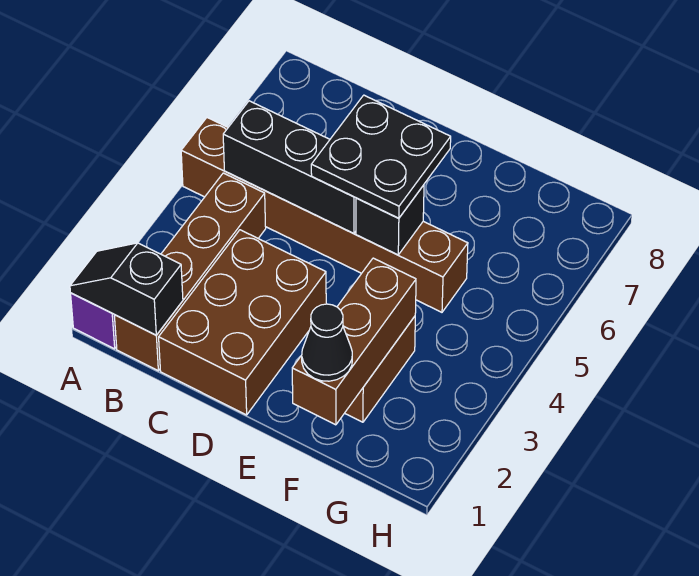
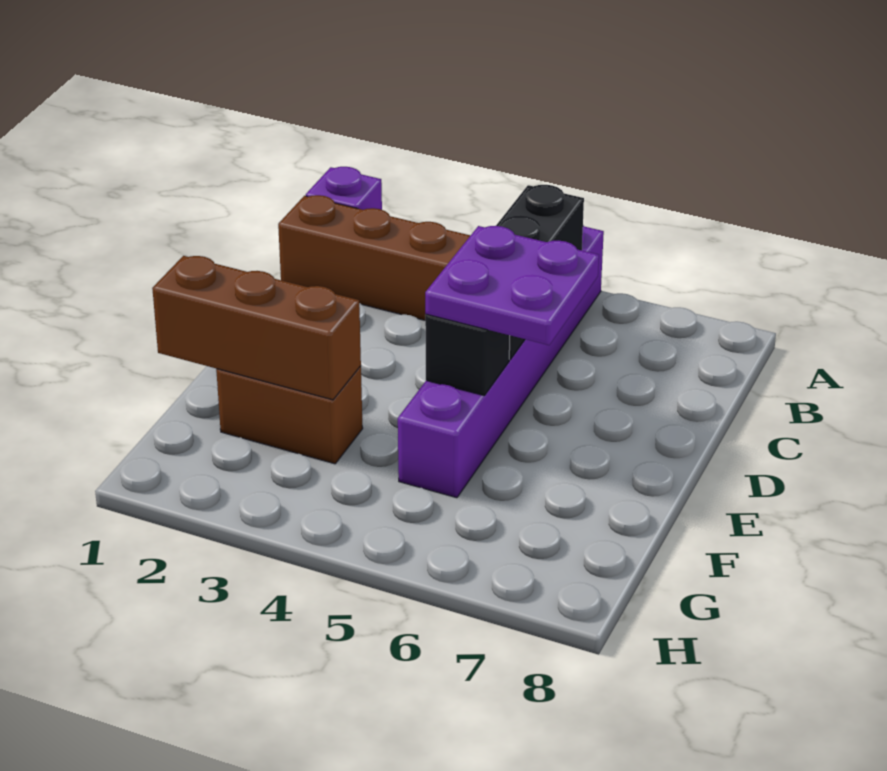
black 1x2 slope [70,243,183,335] -> none
brown 1x6 brick [181,118,468,312] -> purple 1x6 brick [398,225,604,498]
brown 2x3 brick [159,230,326,415] -> none
black 2x2 plate [311,95,451,218] -> purple 2x2 plate [425,226,599,345]
black 1x1 cone [302,304,352,381] -> none

